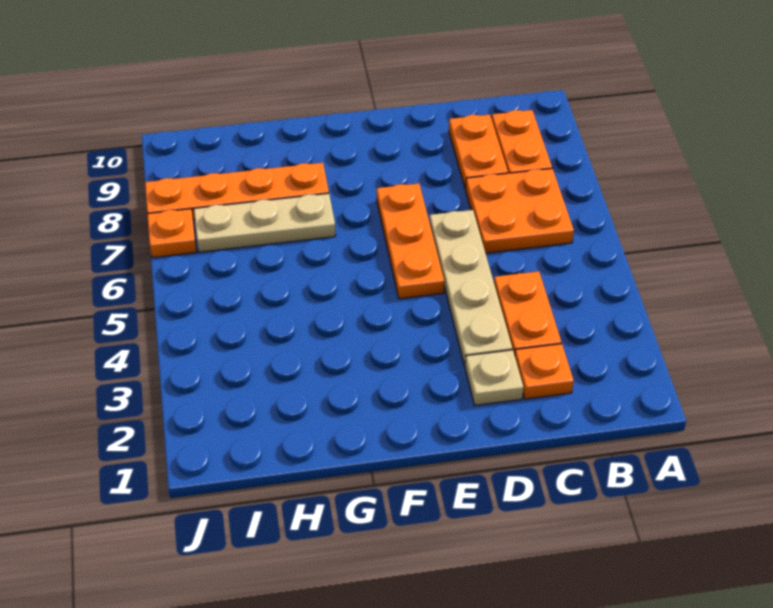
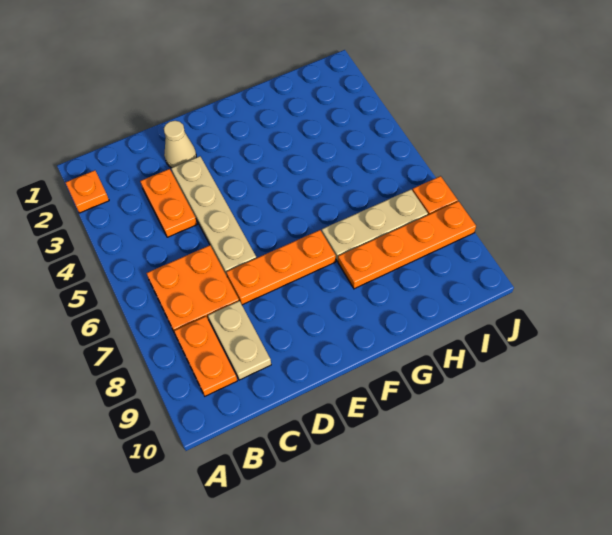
orange 1x1 plate [515,344,574,399] -> orange 1x1 plate moved to [65,170,109,213]
orange 1x2 plate [449,115,508,189] -> tan 1x2 plate [208,301,271,380]
tan 1x1 plate [465,350,523,405] -> tan 1x1 cone [164,121,196,168]
orange 1x3 plate [377,183,444,299] -> orange 1x3 plate turned to [226,230,336,305]

